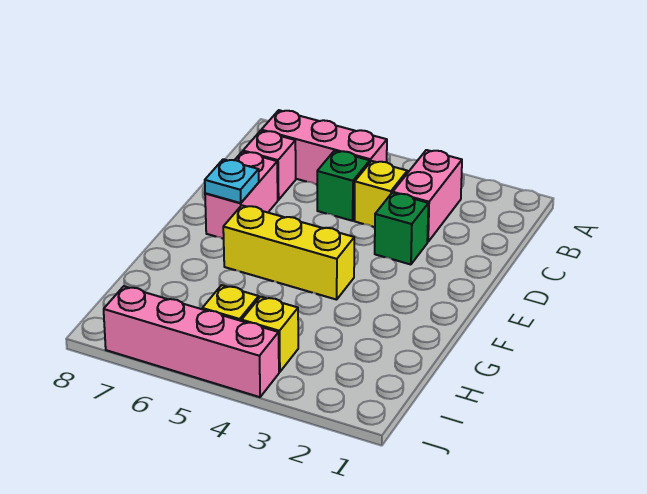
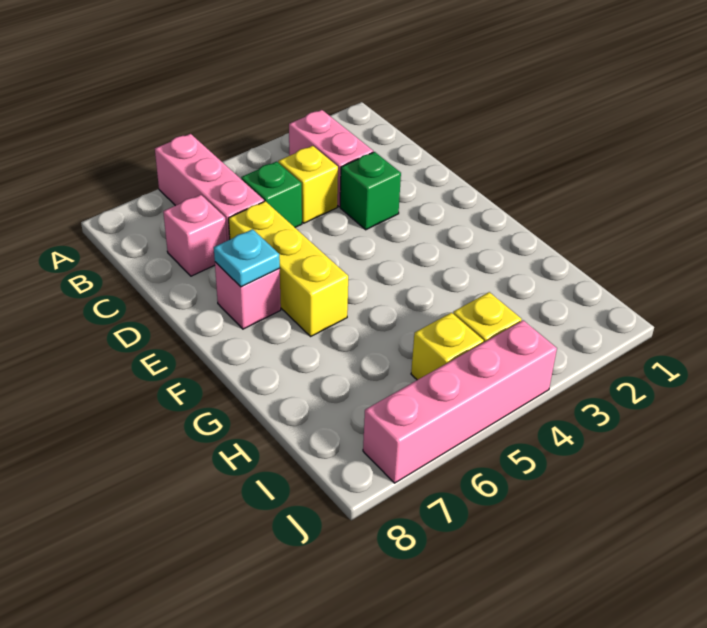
pink 1x3 brick [261,110,387,185] -> pink 1x3 brick turned to [155,134,264,241]
pink 1x2 brick [205,152,278,239] -> pink 1x1 brick [215,262,281,329]
yellow 1x3 brick [223,205,354,300] -> yellow 1x3 brick turned to [229,201,348,336]

